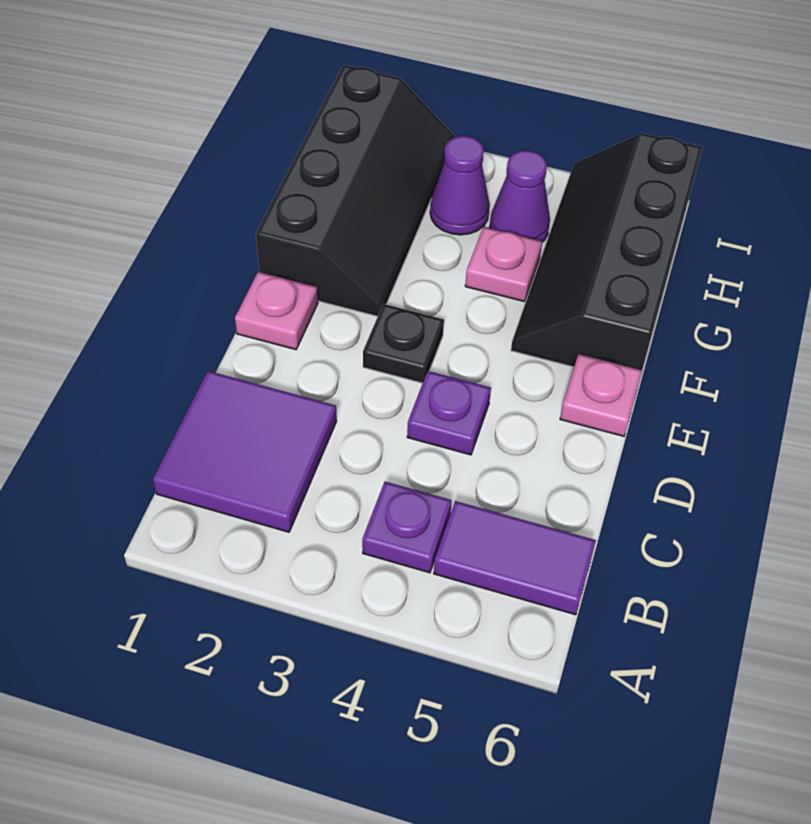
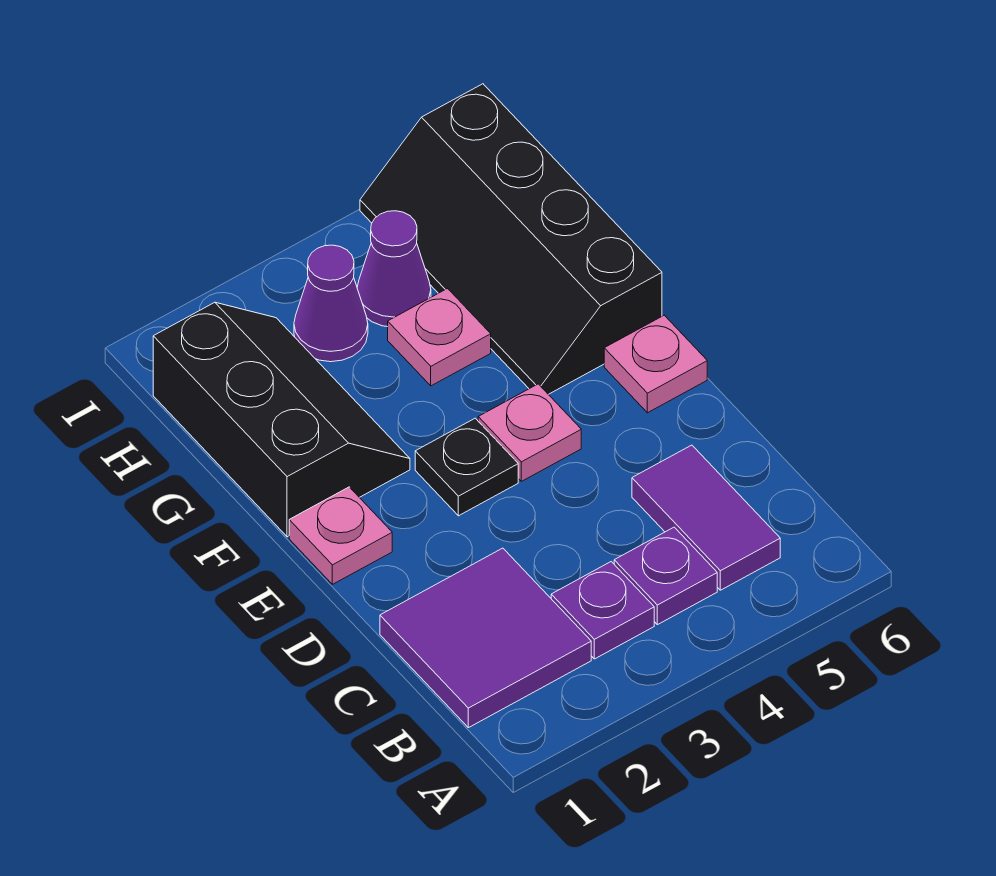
purple 1x2 tile [434,501,596,615] -> purple 1x2 tile turned to [632,445,780,590]
purple 1x1 plate [407,371,491,455] -> purple 1x1 plate moved to [551,562,654,659]
none -> pink 1x1 plate [478,384,581,481]
black 2x4 slope [256,65,455,316] -> black 2x3 slope [153,302,410,537]

